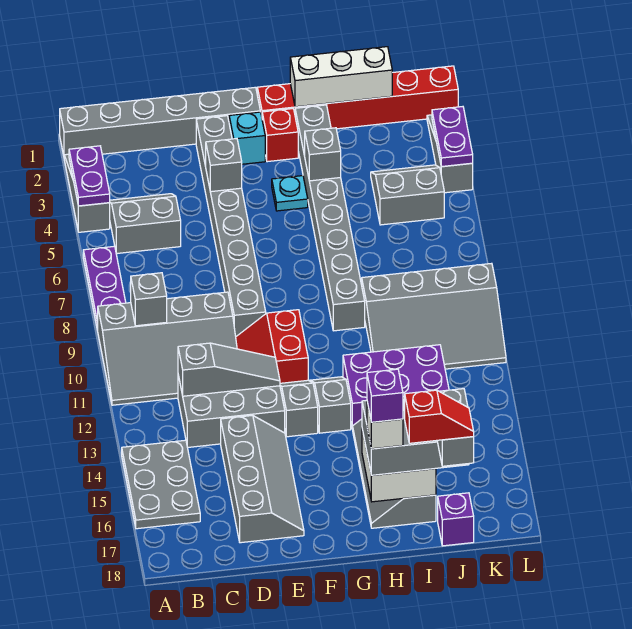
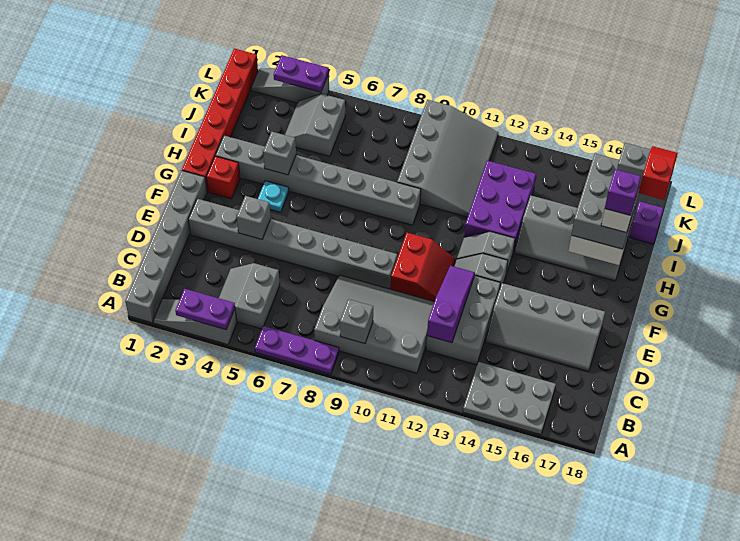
grey 3x4 slope [98,292,237,405] -> grey 3x4 slope turned to [314,275,434,373]
grey 1x3 slope [178,343,280,396] -> purple 1x3 slope [427,266,475,343]
grey 2x4 slope [221,415,304,543] -> grey 2x4 slope turned to [486,283,605,371]
red 2x2 slope [236,310,308,383] -> red 2x2 slope turned to [391,233,455,302]
cyan 1x1 brick [229,112,265,164] -> none
white 1x3 brick [290,47,392,107] -> none

